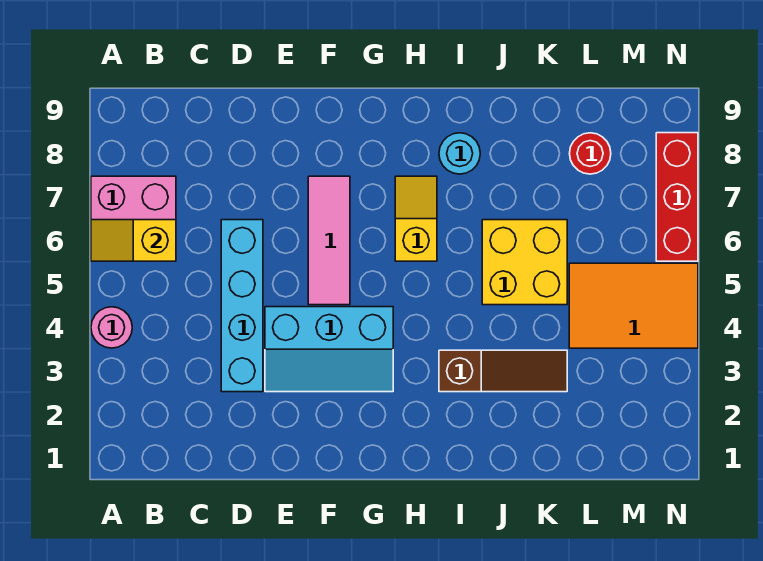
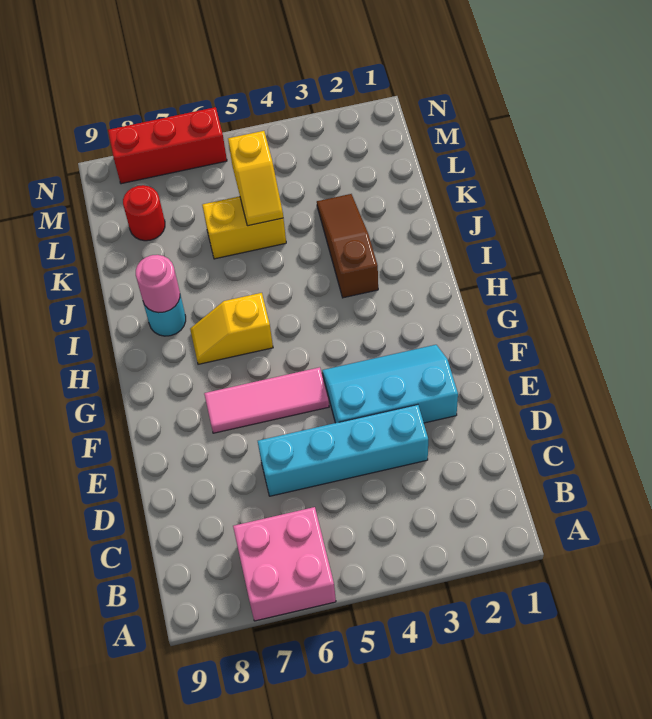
pink 1x1 round brick [91,307,132,348] -> pink 1x1 round brick moved to [136,255,180,313]
yellow 1x2 slope [91,220,176,261] -> yellow 1x2 slope moved to [228,131,283,226]
cyan 2x3 slope [265,307,393,392] -> cyan 2x3 slope turned to [322,345,458,423]
yellow 2x2 brick [482,220,567,305] -> yellow 1x2 brick [202,196,286,259]
orange 2x3 tile [569,263,698,348] -> none

